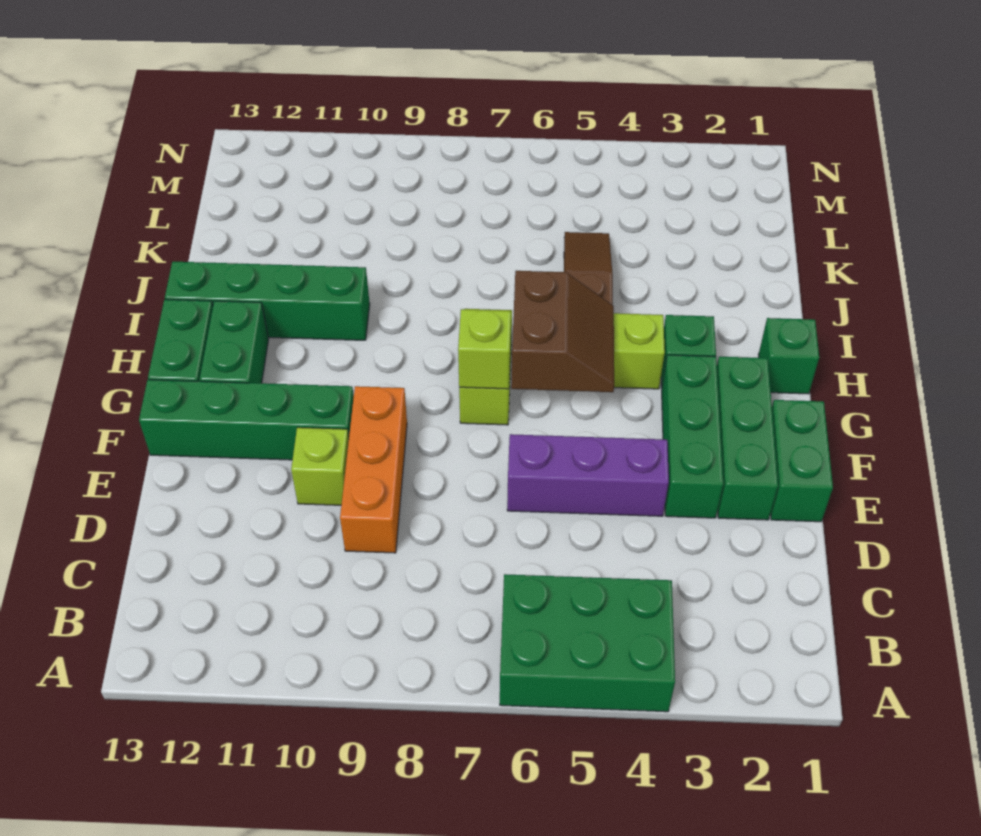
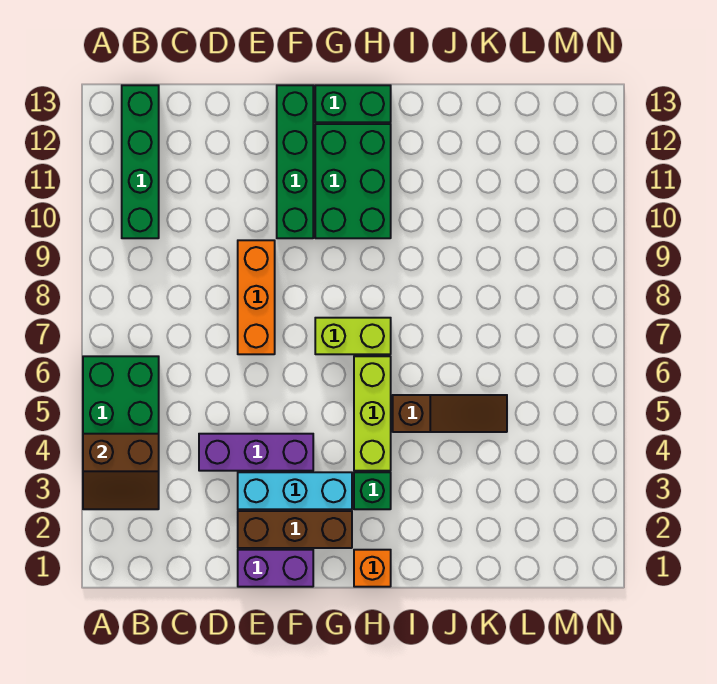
orange 1x3 brick [340,386,407,553] -> orange 1x3 brick turned to [238,240,275,354]
green 1x2 brick [771,400,833,522] -> purple 1x2 brick [238,550,313,587]
green 1x3 brick [717,357,778,520] -> brown 1x3 brick [238,511,352,548]
green 1x3 brick [662,355,723,518] -> cyan 1x3 brick [238,472,352,509]
purple 1x3 brick [507,434,669,516] -> purple 1x3 brick turned to [199,434,313,471]
lime 1x1 brick [291,427,349,505] -> none
brown 2x2 slope [511,271,614,392] -> brown 2x2 slope moved to [83,434,159,509]
lime 1x1 brick [458,309,511,389] -> none
green 1x2 brick [200,301,269,383] -> green 2x3 brick [315,124,391,238]
green 1x1 brick [759,318,819,394] -> orange 1x1 brick [354,550,391,587]
green 1x4 brick [165,262,370,340] -> green 1x4 brick moved to [122,85,159,238]

